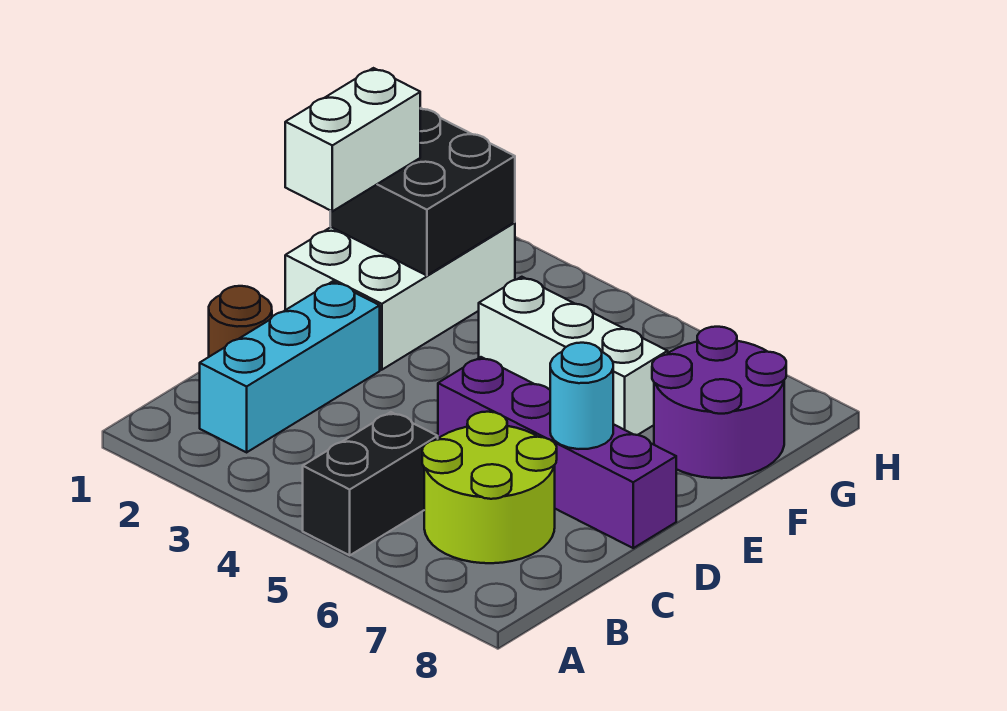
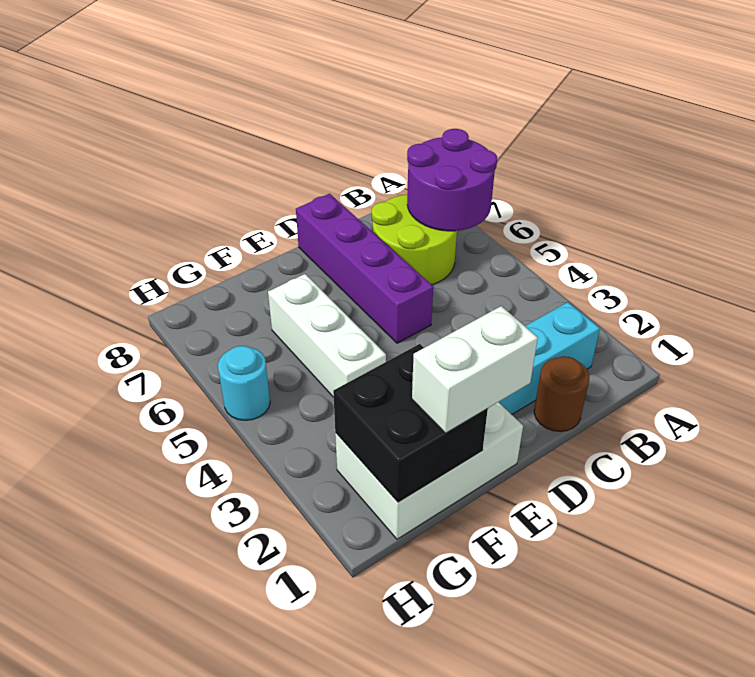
black 1x2 brick [303,412,438,555] -> none
cyan 1x1 round brick [550,343,613,449] -> cyan 1x1 round brick moved to [218,346,270,420]
purple 2x2 round brick [652,327,786,478] -> purple 2x2 round brick moved to [407,129,497,231]

